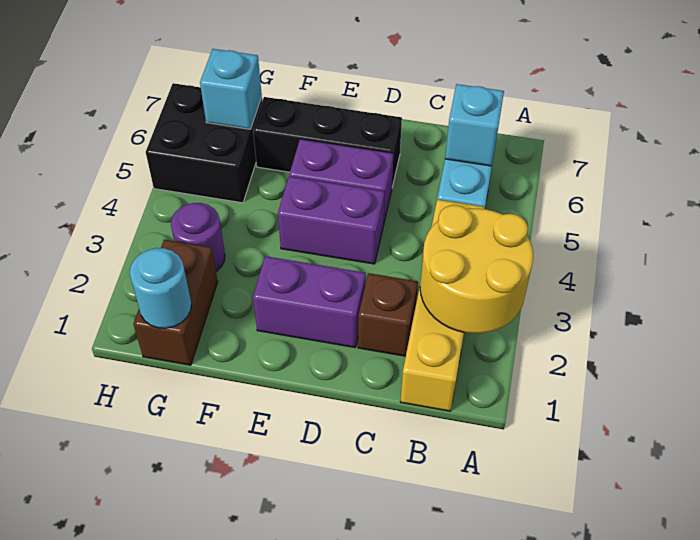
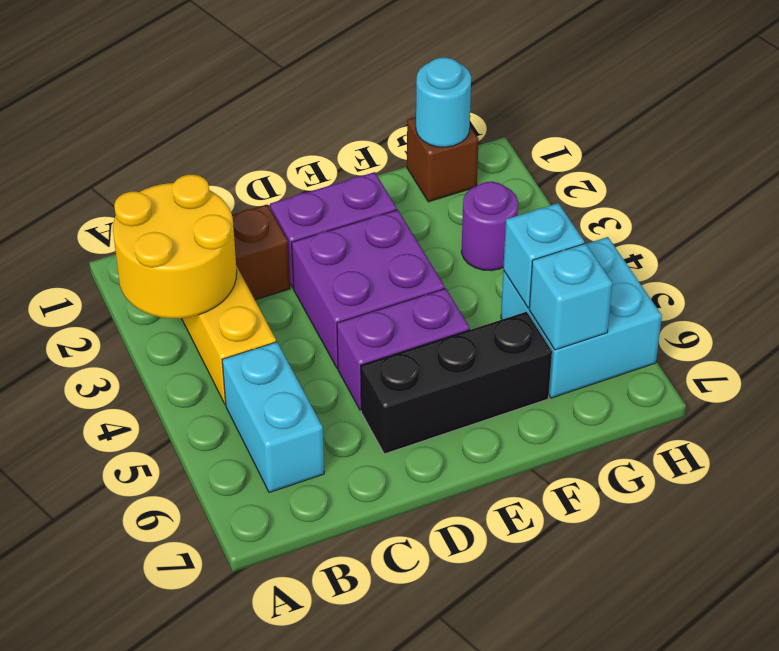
cyan 1x1 brick [445,84,504,166] -> cyan 1x1 brick moved to [503,203,584,308]
purple 1x2 brick [278,176,385,264] -> purple 2x2 brick [292,210,445,368]
brown 1x2 brick [133,240,218,365] -> brown 1x1 brick [407,117,479,202]
black 2x2 brick [146,83,262,203] -> cyan 2x2 brick [501,237,662,398]

